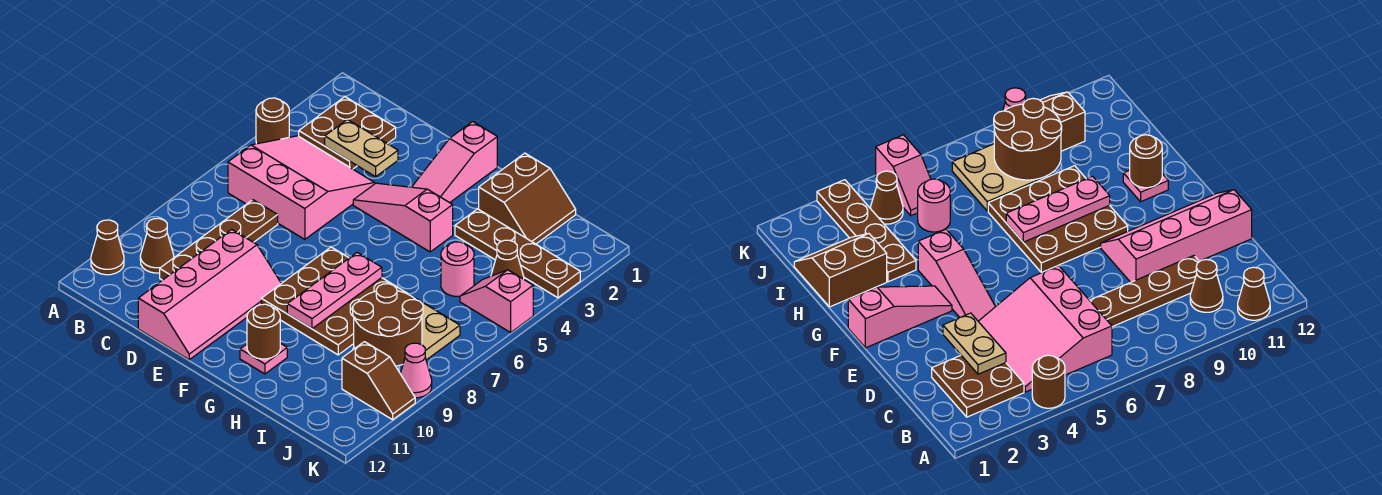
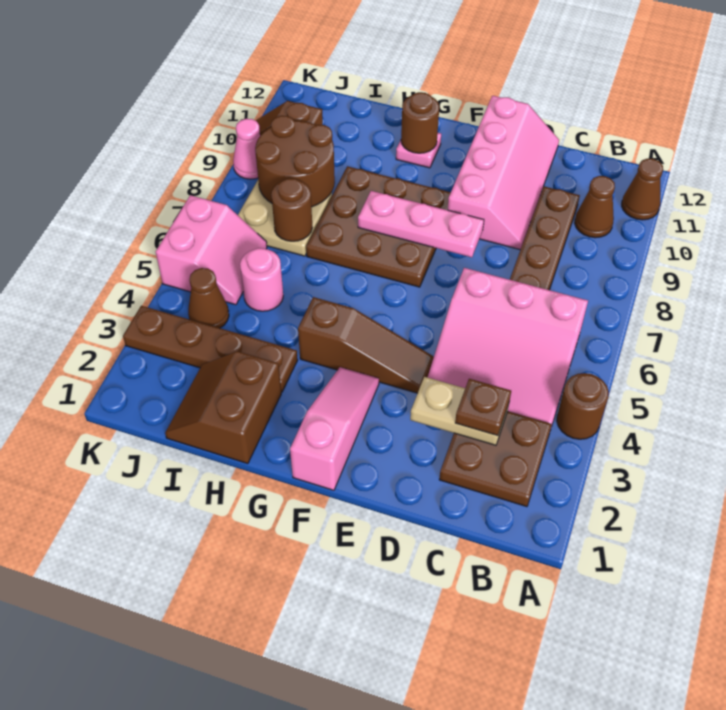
none -> brown 1x1 plate [455,379,511,436]
pink 2x4 slope [138,229,281,360] -> pink 2x4 slope turned to [448,96,559,250]
pink 1x3 slope [353,183,453,252] -> brown 1x3 slope [298,297,434,393]
pink 1x3 plate [287,253,382,329] -> pink 1x3 plate turned to [358,191,484,257]
none -> brown 1x1 round brick [271,178,312,241]
pink 1x2 slope [460,270,533,332] -> pink 2x2 slope [156,195,267,305]

